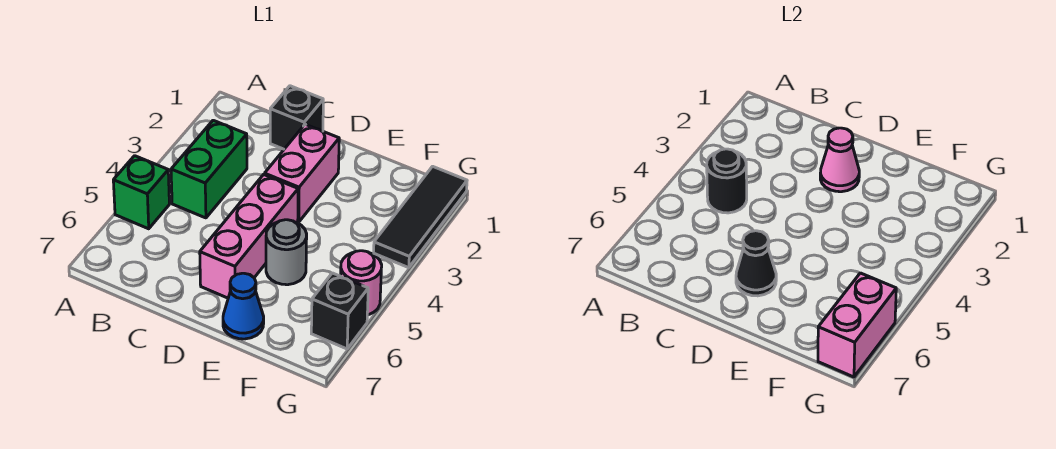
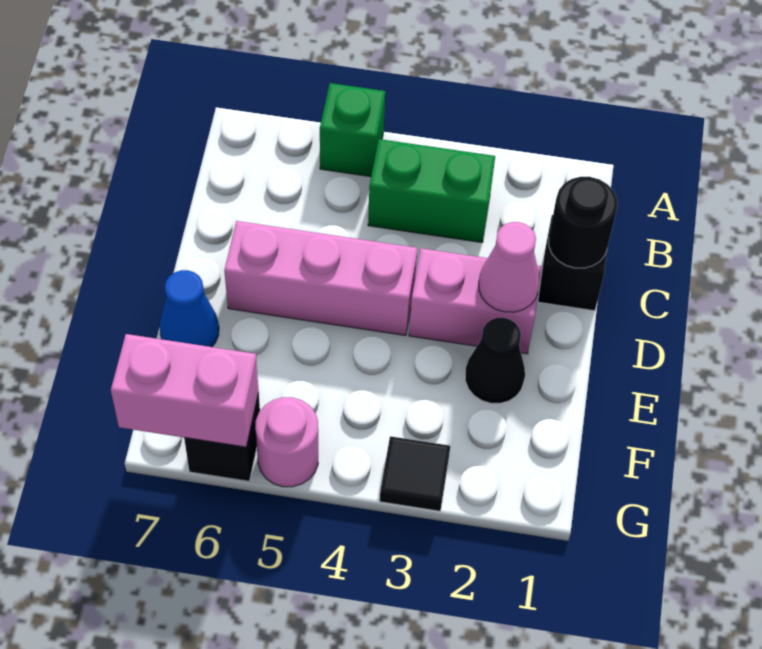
black 1x1 round brick [707,149,747,213] -> black 1x1 round brick moved to [549,177,618,268]
black 1x1 cone [736,231,776,296] -> black 1x1 cone moved to [465,318,525,403]
grey 1x1 round brick [266,220,307,285] -> none
black 1x3 tile [374,166,467,268] -> black 1x1 tile [380,436,450,511]

